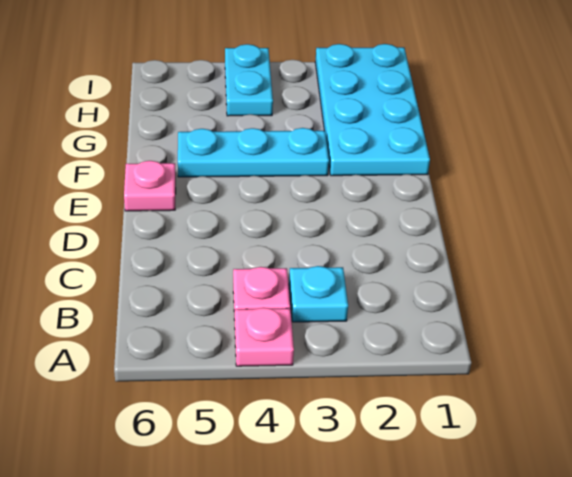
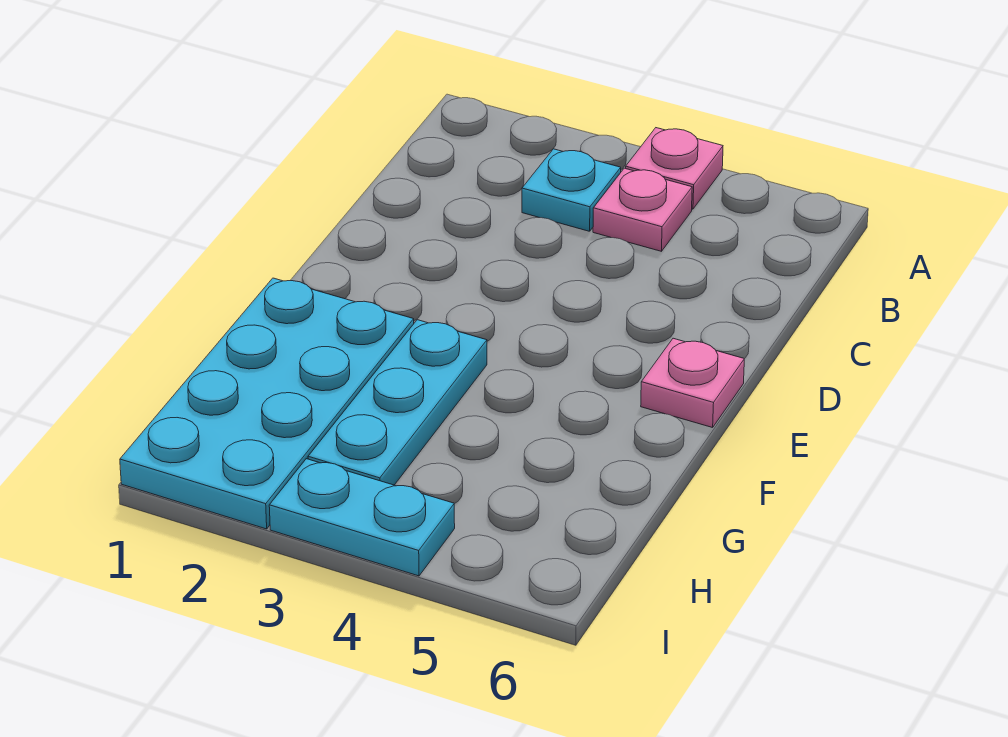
cyan 1x3 plate [178,128,329,177] -> cyan 1x3 plate turned to [308,320,487,485]
cyan 1x2 plate [225,44,273,116] -> cyan 1x2 plate turned to [269,459,455,576]

